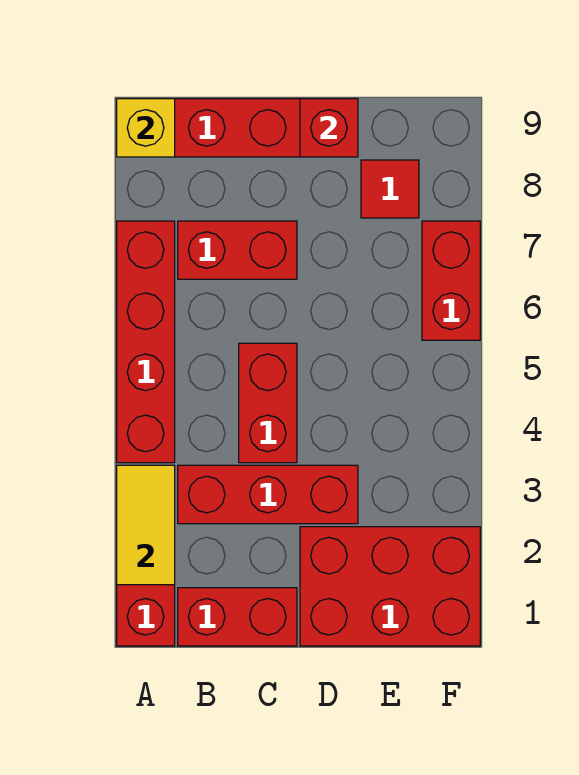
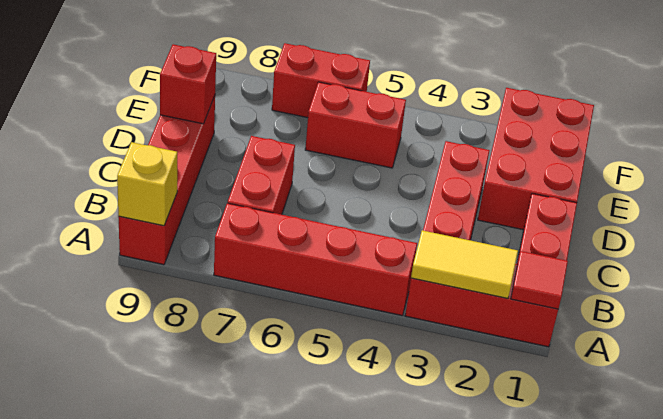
red 1x2 brick [239,343,297,463] -> red 1x2 brick moved to [305,82,406,168]
red 1x1 tile [361,160,419,218] -> red 1x1 tile moved to [511,251,568,309]

